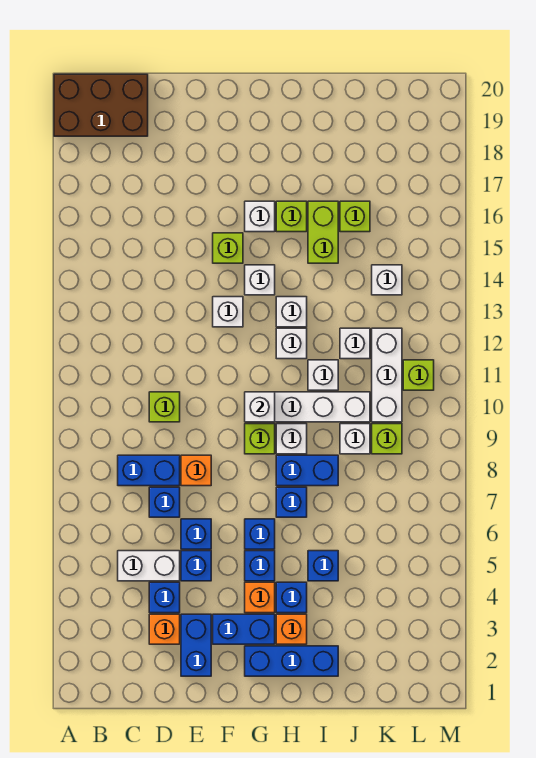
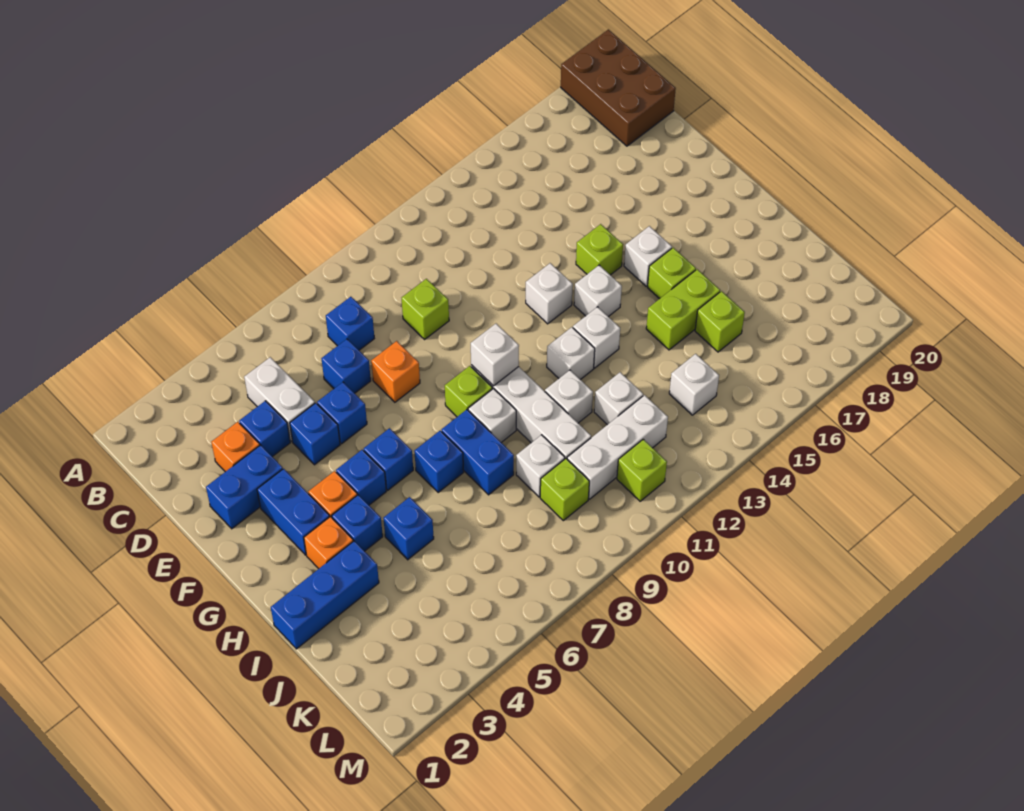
blue 1x2 brick [118,455,180,486] -> blue 1x1 brick [326,297,374,350]
blue 1x3 brick [245,646,338,676] -> blue 1x3 brick turned to [271,541,379,649]

